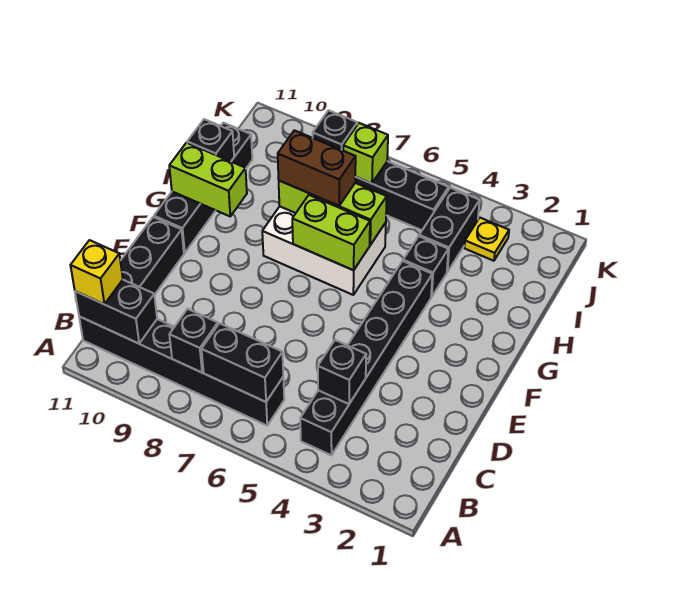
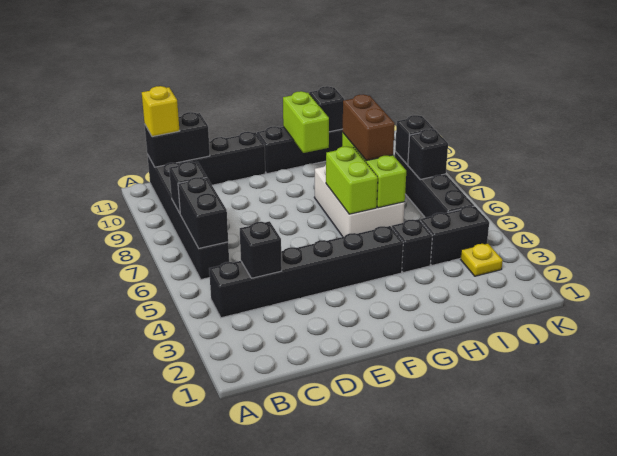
black 1x2 brick [75,280,157,344] -> black 1x2 brick turned to [145,112,210,167]
lime 1x1 brick [343,123,388,183] -> black 1x1 brick [408,129,448,179]

